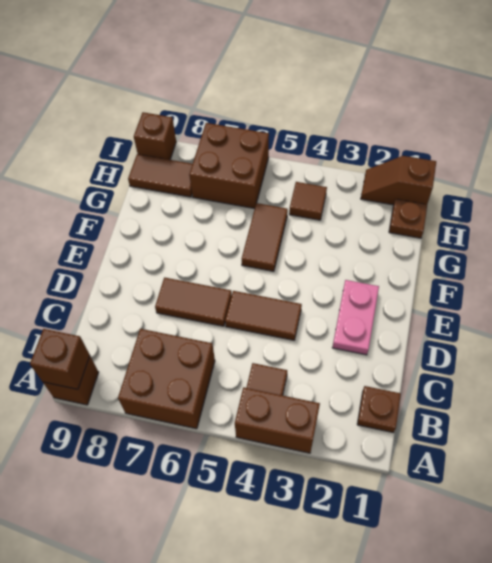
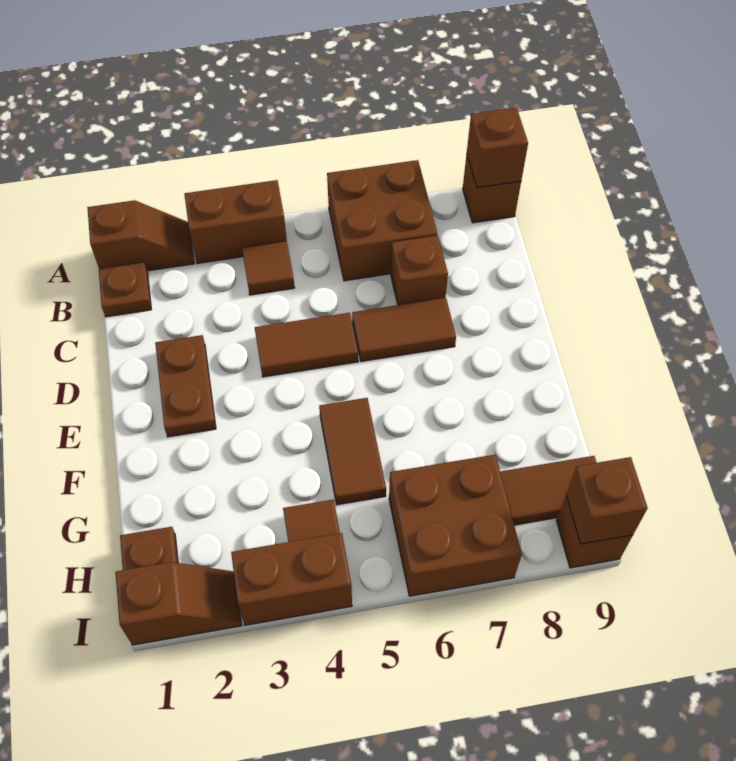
none -> brown 1x2 slope [87,200,194,271]
none -> brown 1x1 brick [391,235,448,305]
pink 1x2 plate [332,280,379,355] -> brown 1x2 plate [155,335,216,437]
none -> brown 1x2 brick [231,533,352,625]
none -> brown 1x1 brick [566,457,648,544]

